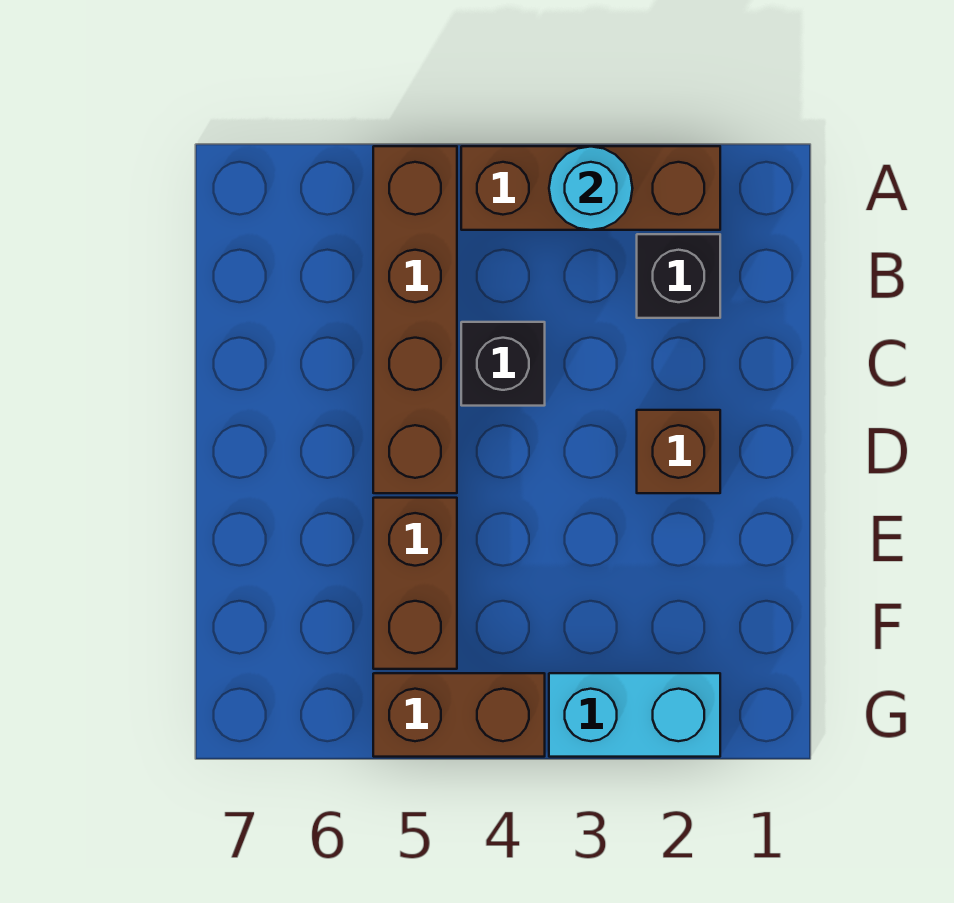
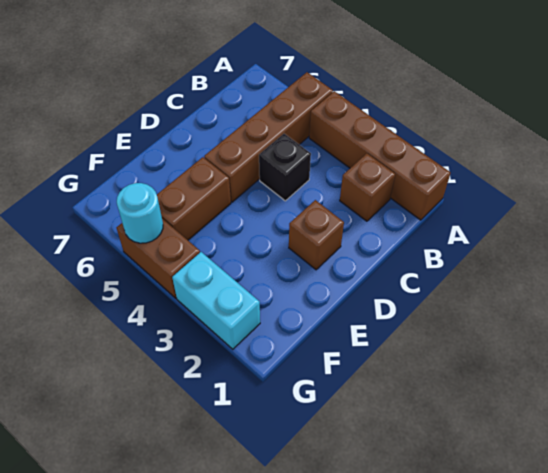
brown 1x3 brick [461,146,720,230] -> brown 1x4 brick [309,91,451,220]
cyan 1x1 round brick [549,147,633,230] -> cyan 1x1 round brick moved to [117,183,163,243]
black 1x1 brick [637,234,720,318] -> brown 1x1 brick [340,154,395,221]

